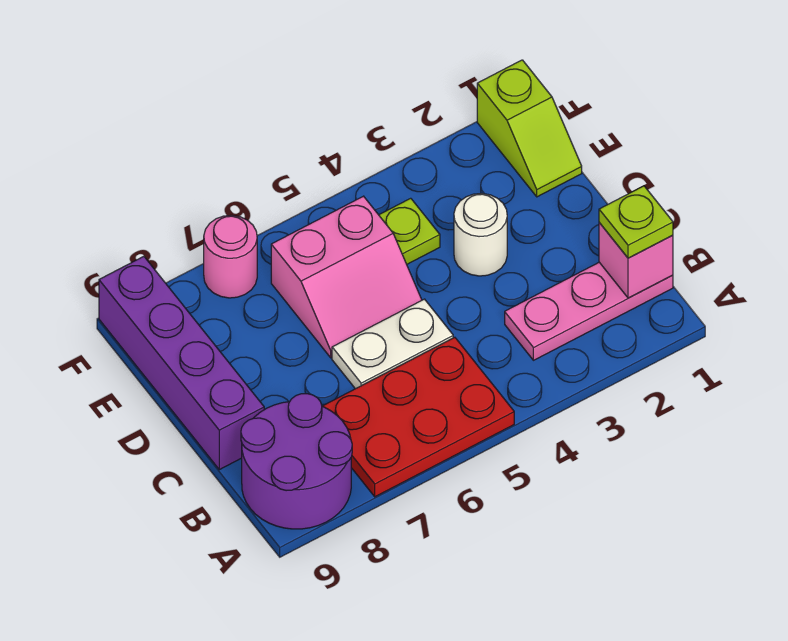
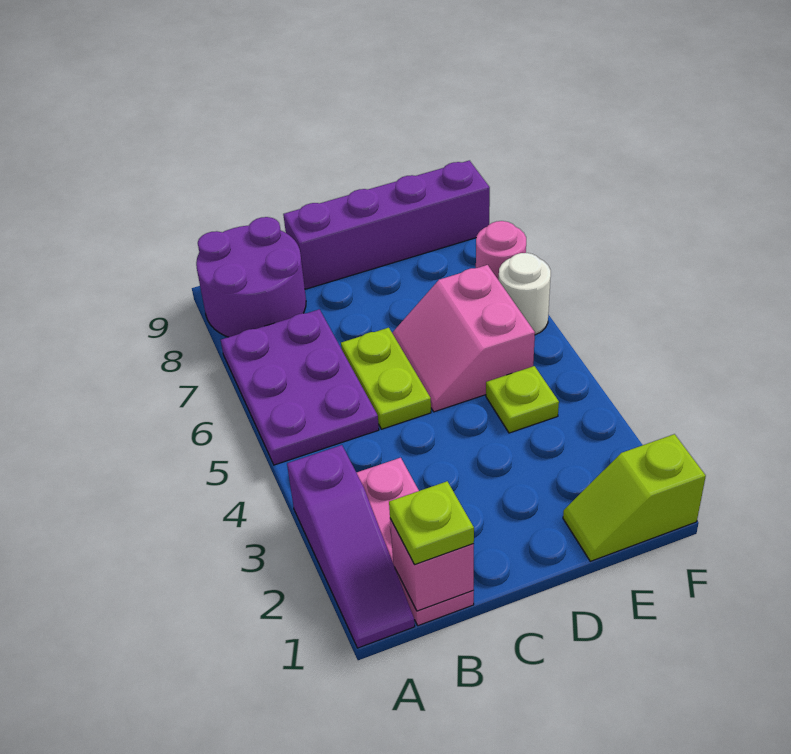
none -> purple 1x3 slope [287,445,415,648]
red 2x3 plate [323,337,514,497] -> purple 2x3 plate [221,309,379,465]
white 1x2 plate [332,299,453,389] -> lime 1x2 plate [341,328,431,429]
white 1x1 round brick [454,193,507,276] -> white 1x1 round brick moved to [499,253,551,335]

